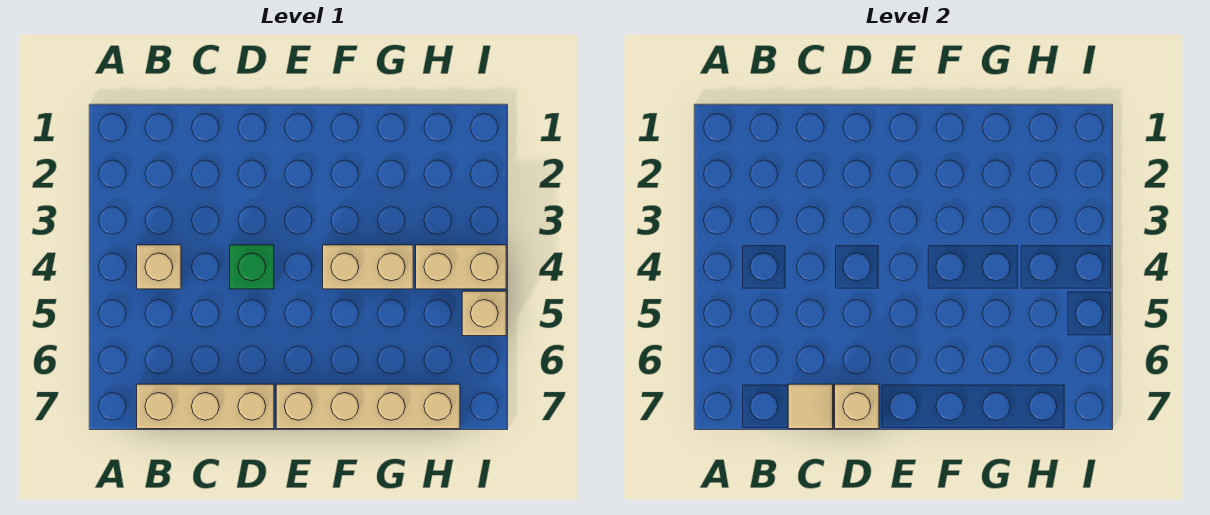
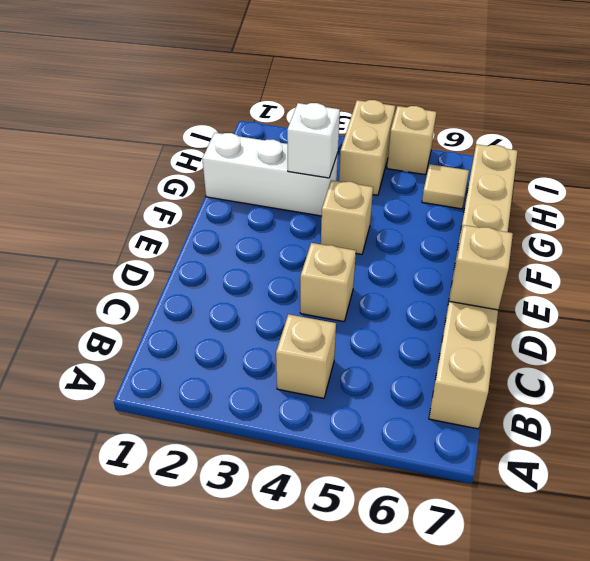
tan 1x1 tile [788,384,833,429] -> tan 1x1 tile moved to [422,164,469,209]
green 1x1 brick [230,245,274,289] -> tan 1x1 brick [300,243,356,322]
tan 1x2 brick [323,245,413,289] -> tan 1x1 brick [321,180,373,254]
none -> white 1x3 brick [202,133,338,216]
none -> white 1x1 brick [287,103,340,178]

